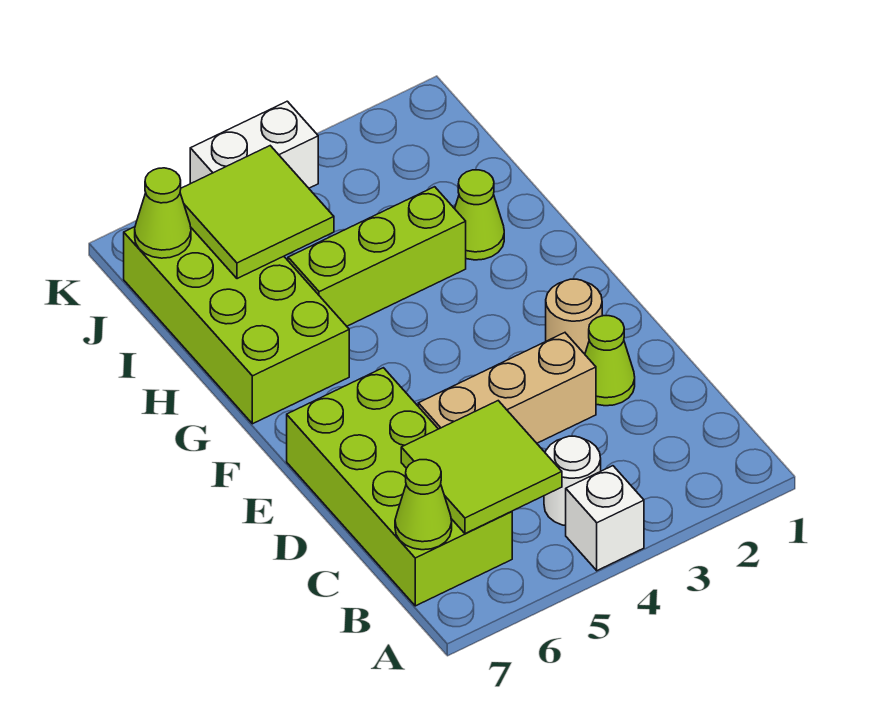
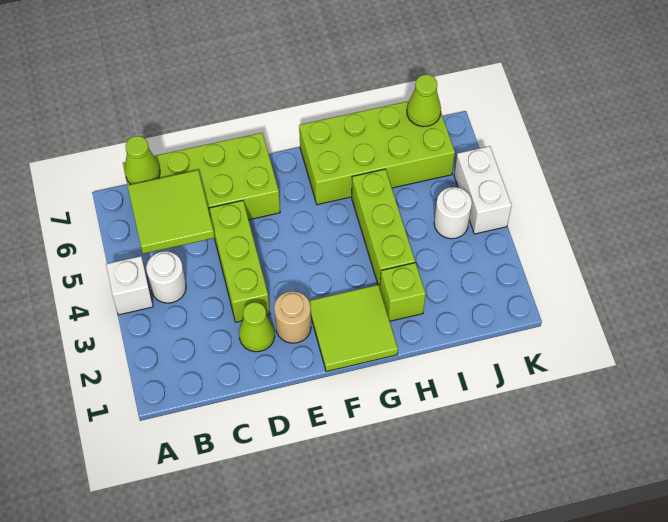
tan 1x3 brick [418,333,596,443] -> lime 1x3 brick [209,201,270,322]
lime 1x1 cone [455,170,504,260] -> lime 1x1 brick [380,263,426,321]
lime 2x2 tile [180,146,334,279] -> lime 2x2 tile moved to [309,285,398,372]
none -> white 1x1 round brick [434,187,472,239]

